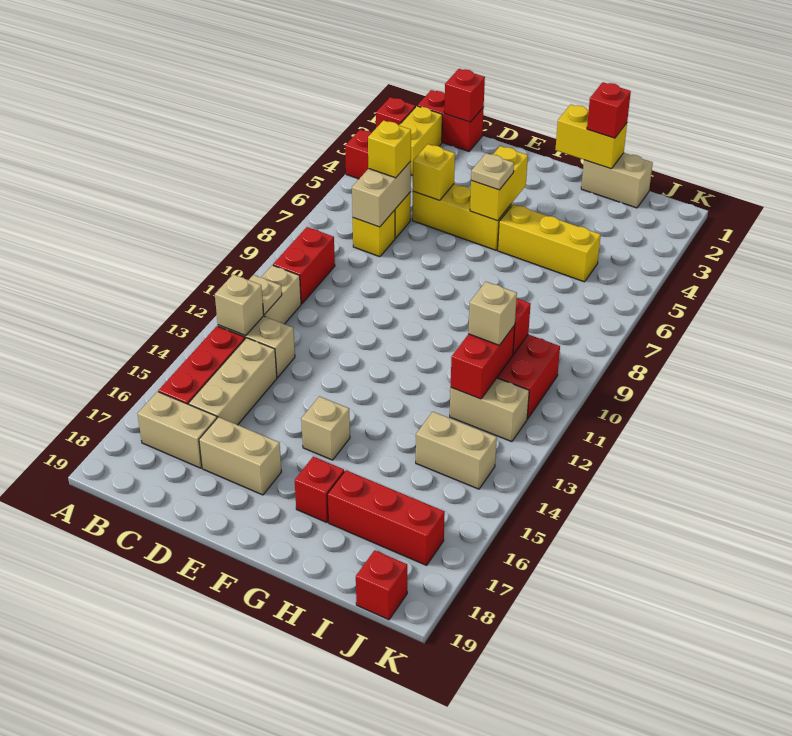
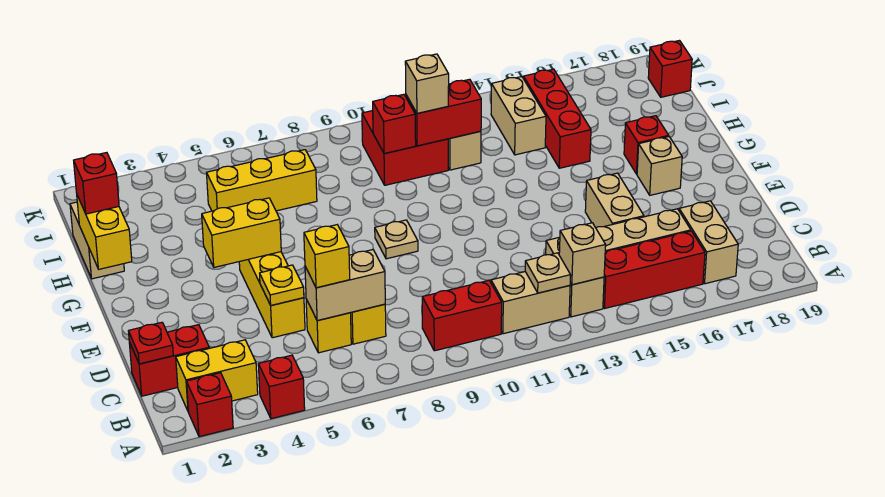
red 1x2 brick [417,90,484,151] -> red 1x2 brick turned to [129,325,209,396]
red 1x1 brick [444,69,485,122] -> red 1x1 plate [128,322,173,364]
yellow 1x1 brick [413,144,455,200] -> yellow 1x1 plate [260,265,304,305]
tan 1x2 brick [199,417,282,495] -> tan 1x2 brick moved to [585,173,644,228]
tan 1x1 plate [471,153,514,190] -> tan 1x1 plate moved to [375,220,418,259]
tan 1x1 brick [301,396,350,460] -> tan 1x1 brick moved to [637,137,682,195]
yellow 1x3 brick [498,204,601,282] -> yellow 1x3 brick turned to [207,150,317,211]
red 1x3 brick [327,470,445,565] -> red 1x3 brick moved to [523,69,591,168]

